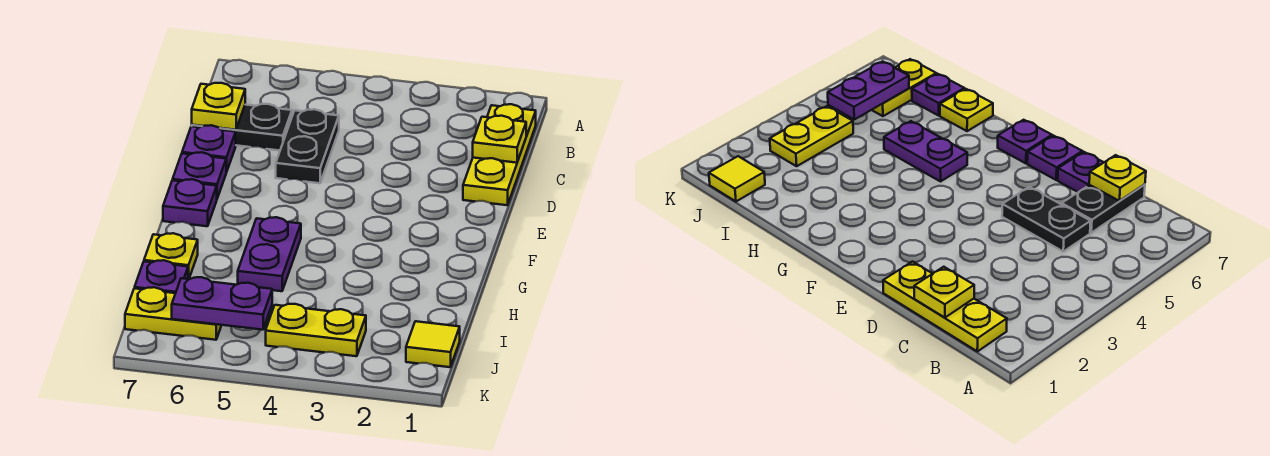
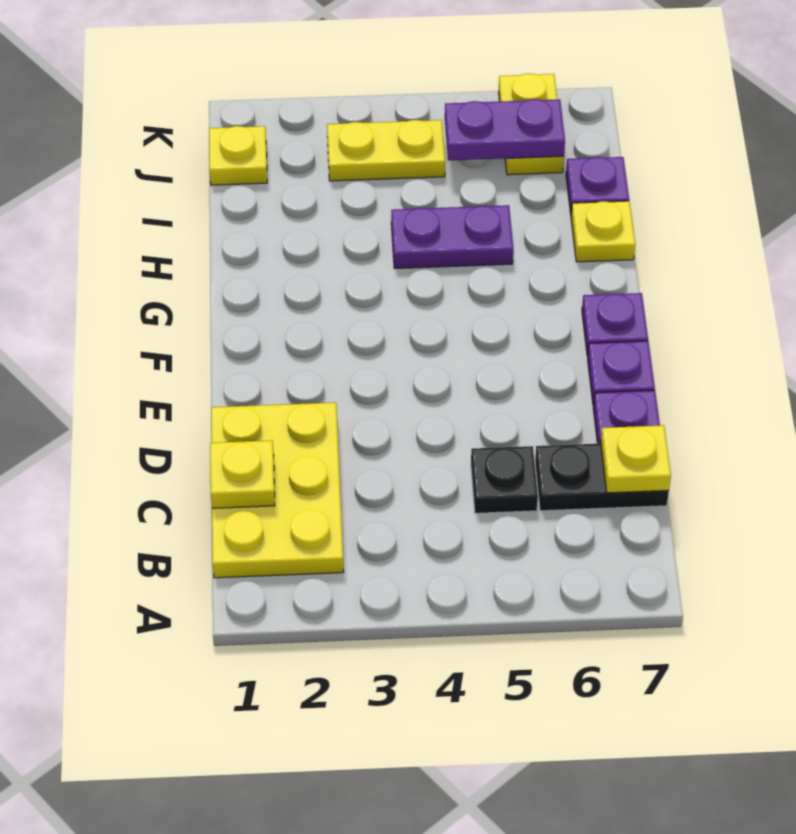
yellow 1x3 plate [463,104,536,205] -> yellow 2x3 plate [211,403,344,578]
black 1x2 plate [276,109,339,183] -> black 1x1 plate [471,446,538,513]
purple 1x2 plate [238,217,301,291] -> purple 1x2 plate turned to [391,205,513,269]
yellow 1x1 tile [406,321,460,367] -> yellow 1x1 plate [209,126,267,185]
yellow 1x2 plate [125,287,222,340] -> yellow 1x2 plate turned to [499,74,564,175]

